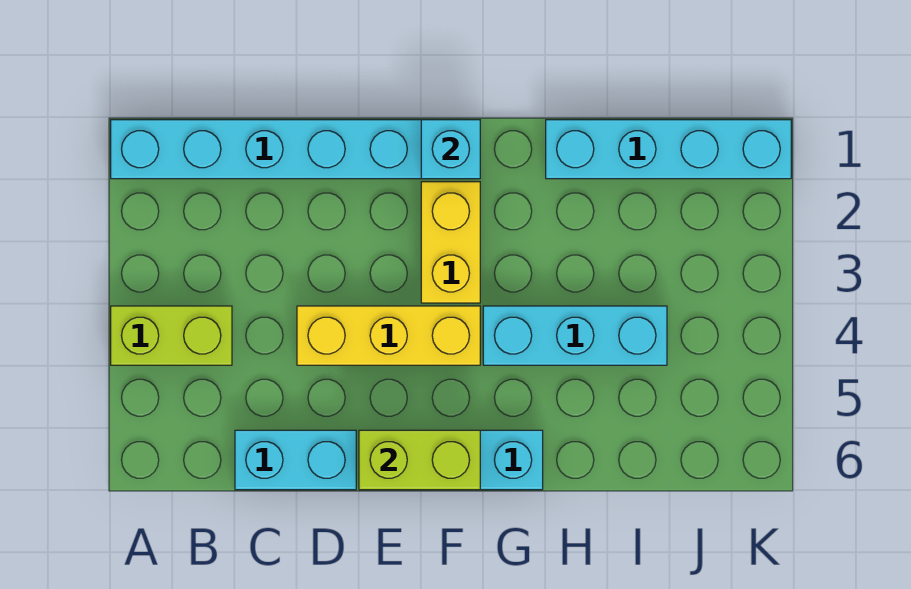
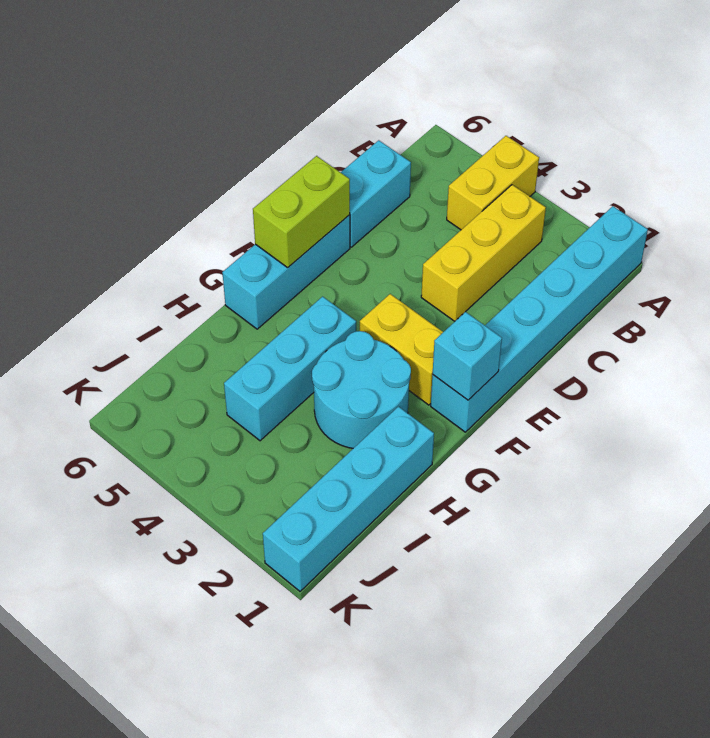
lime 1x2 brick [111,306,232,365] -> yellow 1x2 brick [447,136,539,230]
yellow 1x3 brick [297,306,480,365] -> yellow 1x3 brick moved to [421,185,546,321]
none -> cyan 2x2 round brick [312,331,411,448]

